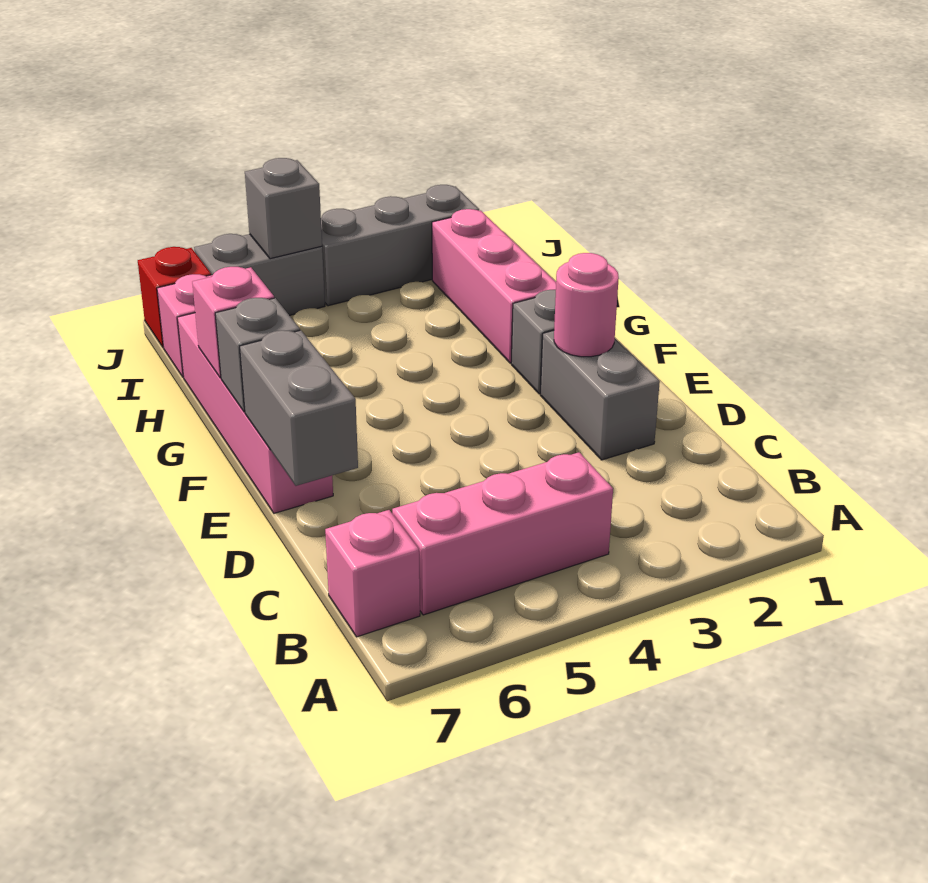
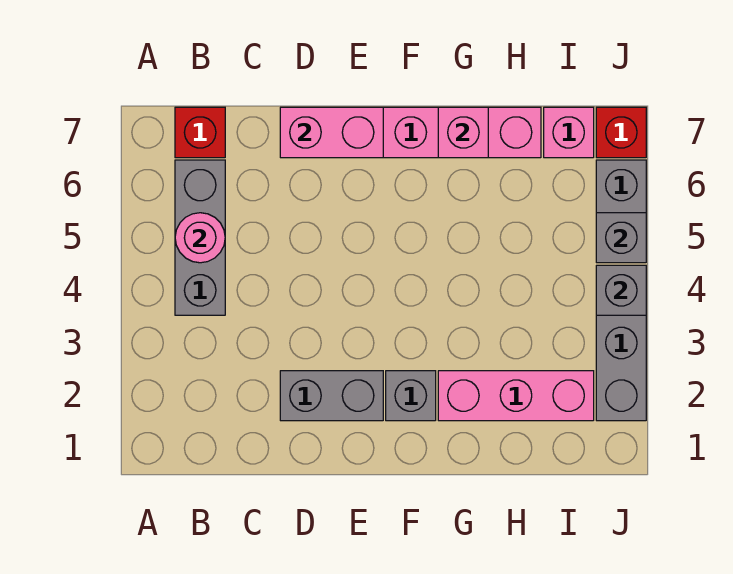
pink 1x3 brick [392,452,613,615] -> grey 1x3 brick [175,160,225,315]
pink 1x1 brick [325,510,420,637] -> red 1x1 brick [175,107,225,158]
grey 1x2 brick [240,330,358,486] -> pink 1x2 brick [280,107,383,158]
pink 1x1 round brick [554,253,619,357] -> pink 1x1 round brick moved to [175,213,225,263]
grey 1x1 brick [215,298,300,412] -> grey 1x1 brick moved to [596,265,646,315]

